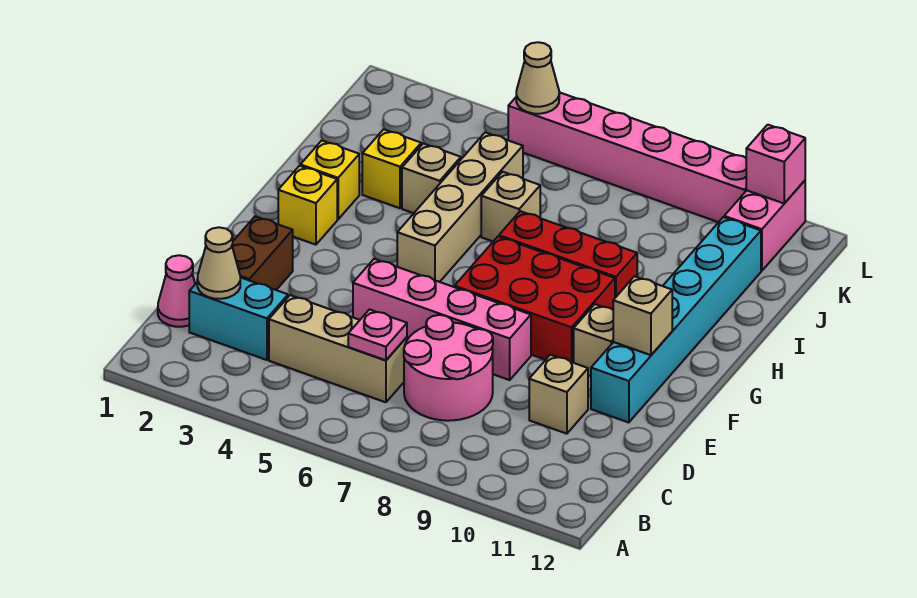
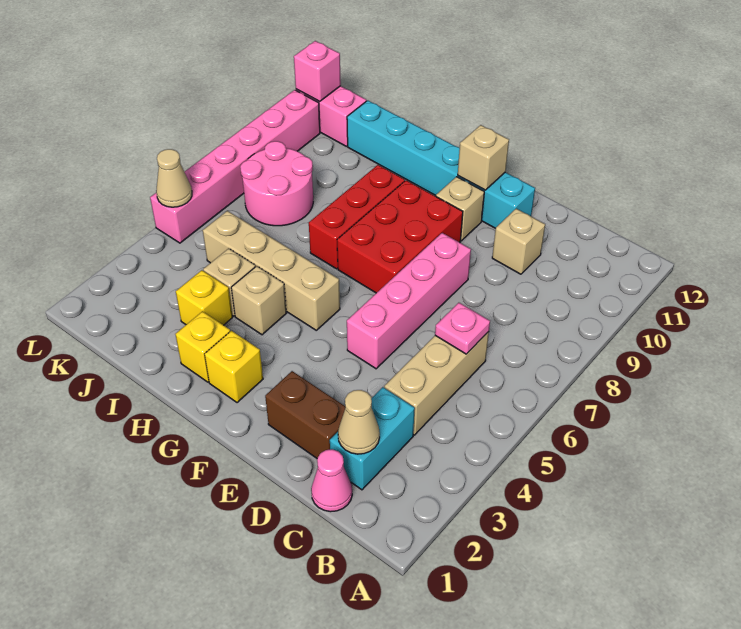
pink 2x2 round brick [404,315,493,421] -> pink 2x2 round brick moved to [240,141,313,226]
tan 1x1 brick [481,172,540,241] -> tan 1x1 brick moved to [231,266,286,335]

